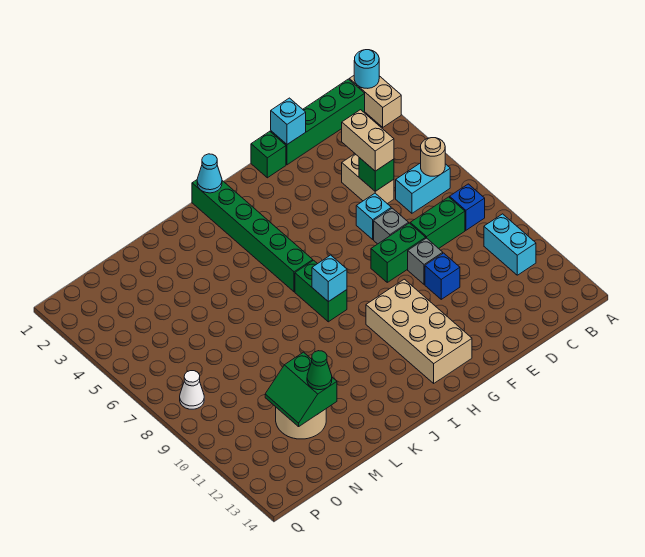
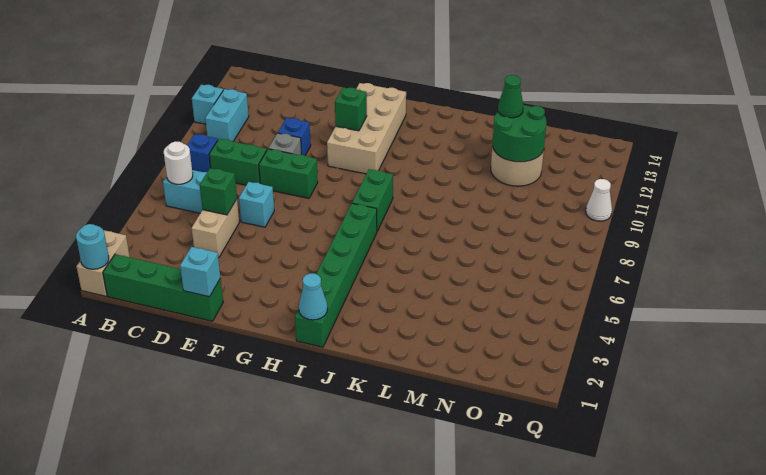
tan 1x1 round brick [421,138,445,176] -> white 1x1 round brick [164,141,193,184]
tan 1x2 brick [342,110,394,171] -> none
grey 1x1 brick [374,208,409,244] -> none
green 1x1 brick [251,131,286,178] -> green 1x1 brick moved to [335,87,367,131]
cyan 1x1 brick [312,255,347,302] -> cyan 1x1 brick moved to [192,84,223,124]
green 2x2 slope [265,352,337,427] -> green 2x2 round brick [492,105,547,162]
white 1x1 cone [180,371,204,409] -> white 1x1 cone moved to [586,179,612,221]

